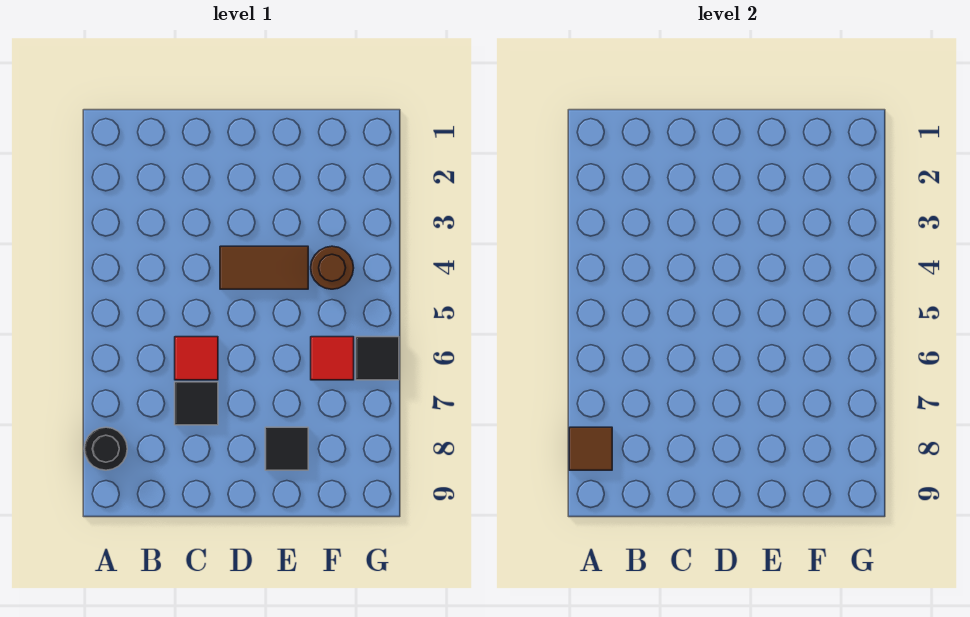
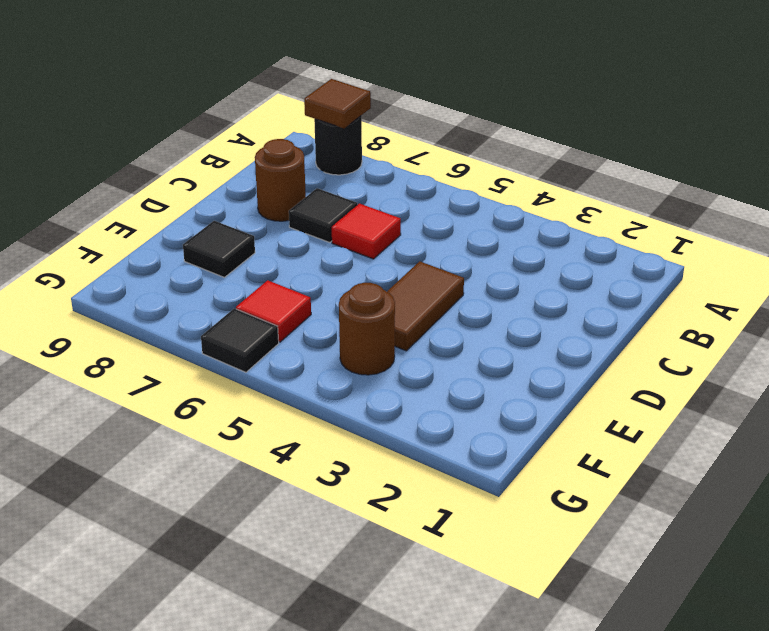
none -> brown 1x1 round brick [255,139,306,221]

